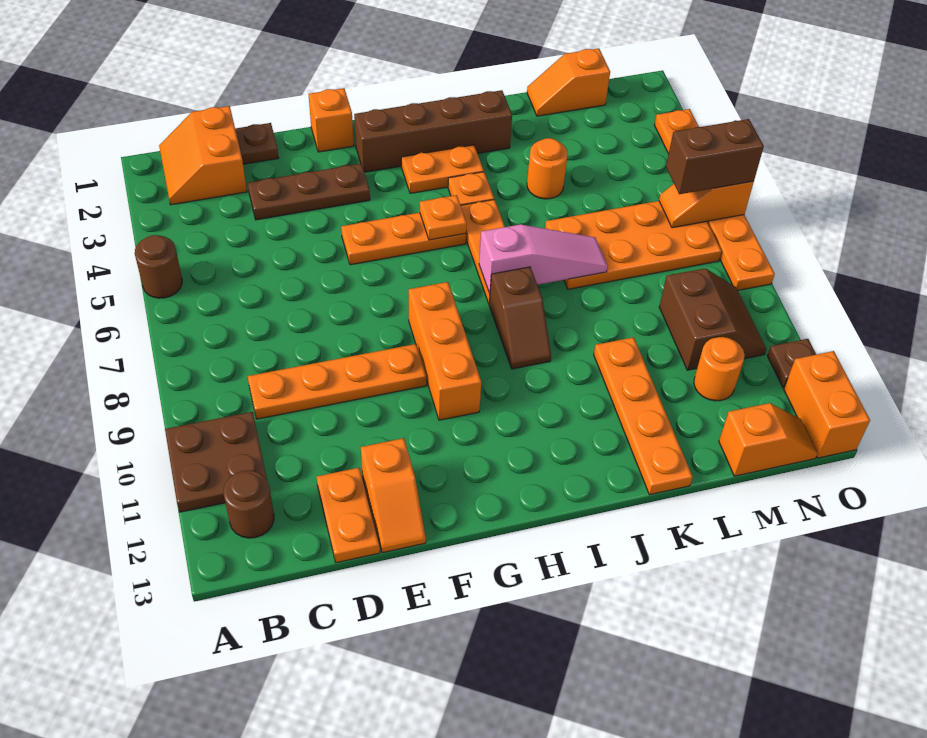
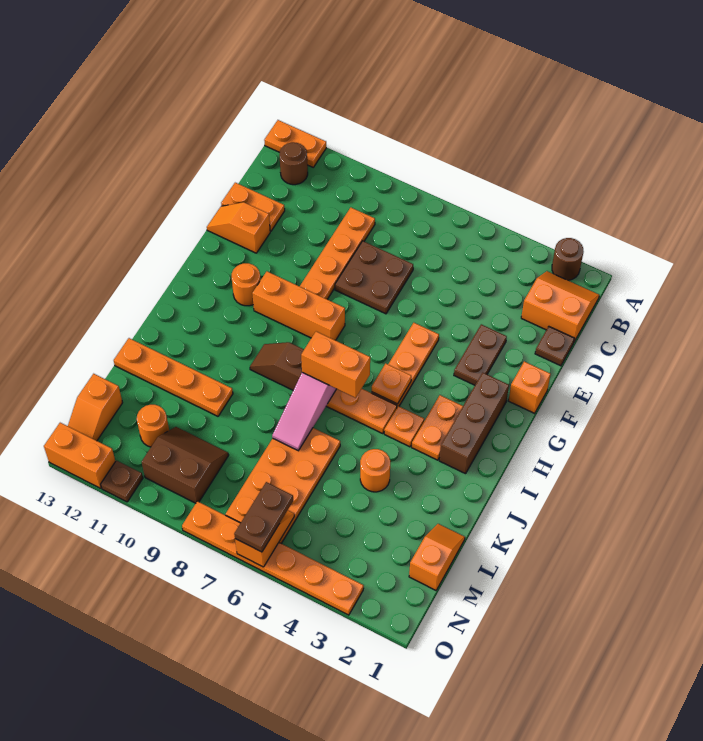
brown 1x1 round brick [135,235,182,298] -> brown 1x1 round brick moved to [552,238,584,280]
brown 2x2 plate [165,412,267,512] -> brown 2x2 plate moved to [335,241,413,314]
none -> orange 1x2 plate [264,120,326,167]
brown 1x3 plate [248,164,370,220] -> brown 1x2 plate [454,324,507,385]
brown 1x4 brick [354,90,512,172] -> brown 1x3 brick [439,373,509,474]
none -> orange 1x1 round brick [232,263,261,306]
none -> orange 1x2 brick [301,331,370,398]
brown 2x2 slope [659,268,766,370] -> brown 2x2 slope turned to [142,427,229,503]
brown 1x2 brick [666,119,764,194] -> brown 1x2 plate [234,482,293,552]

